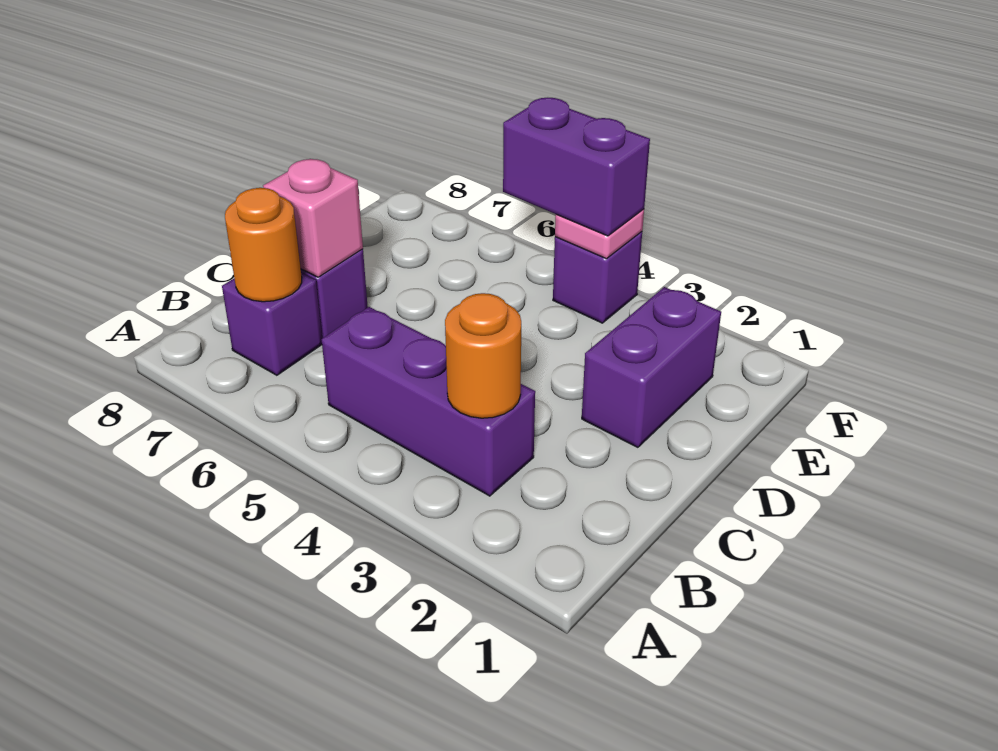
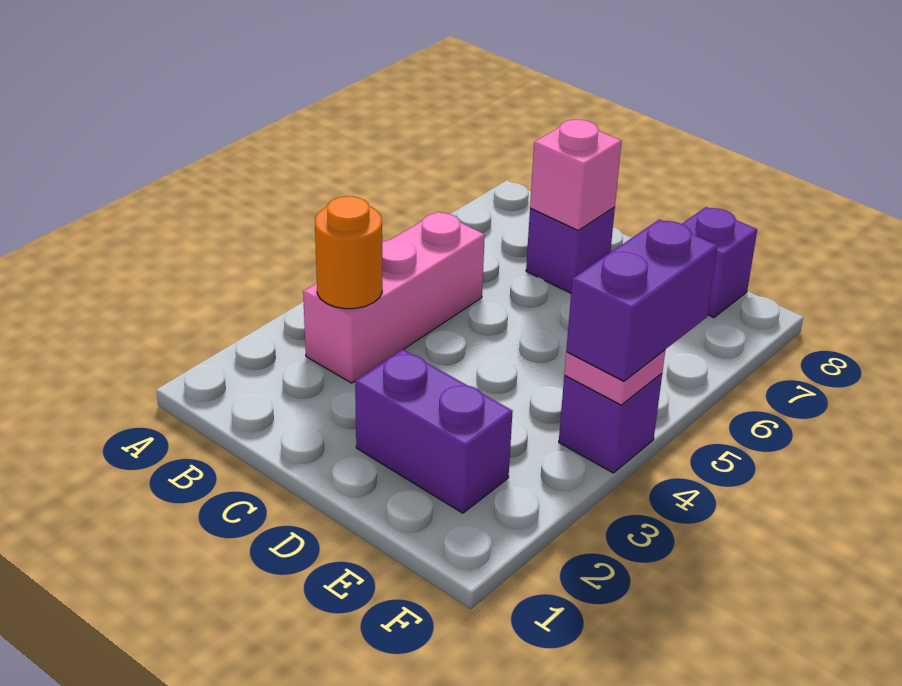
purple 1x3 brick [322,307,535,496] -> pink 1x3 brick [303,212,485,383]
purple 1x1 brick [222,272,322,375] -> purple 1x1 brick moved to [682,207,757,318]
orange 1x1 round brick [225,188,302,302] -> none

